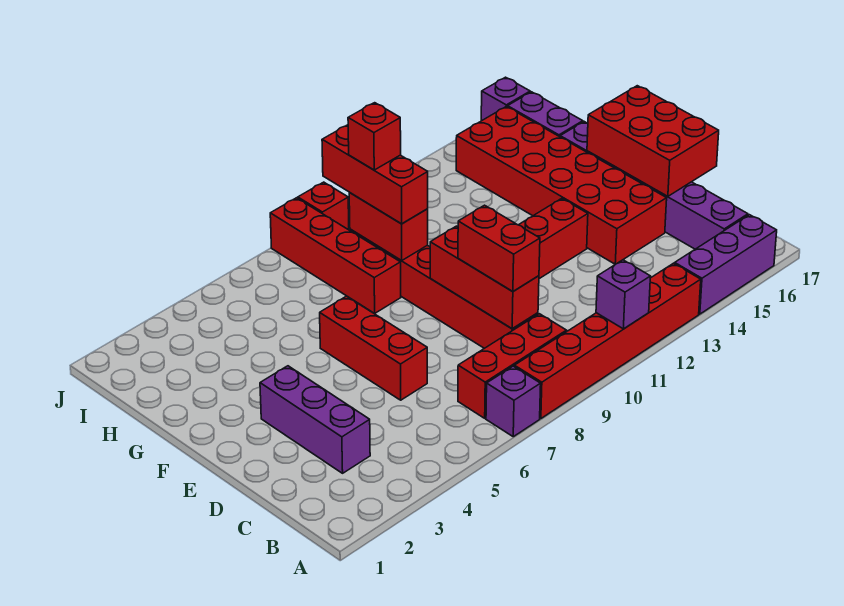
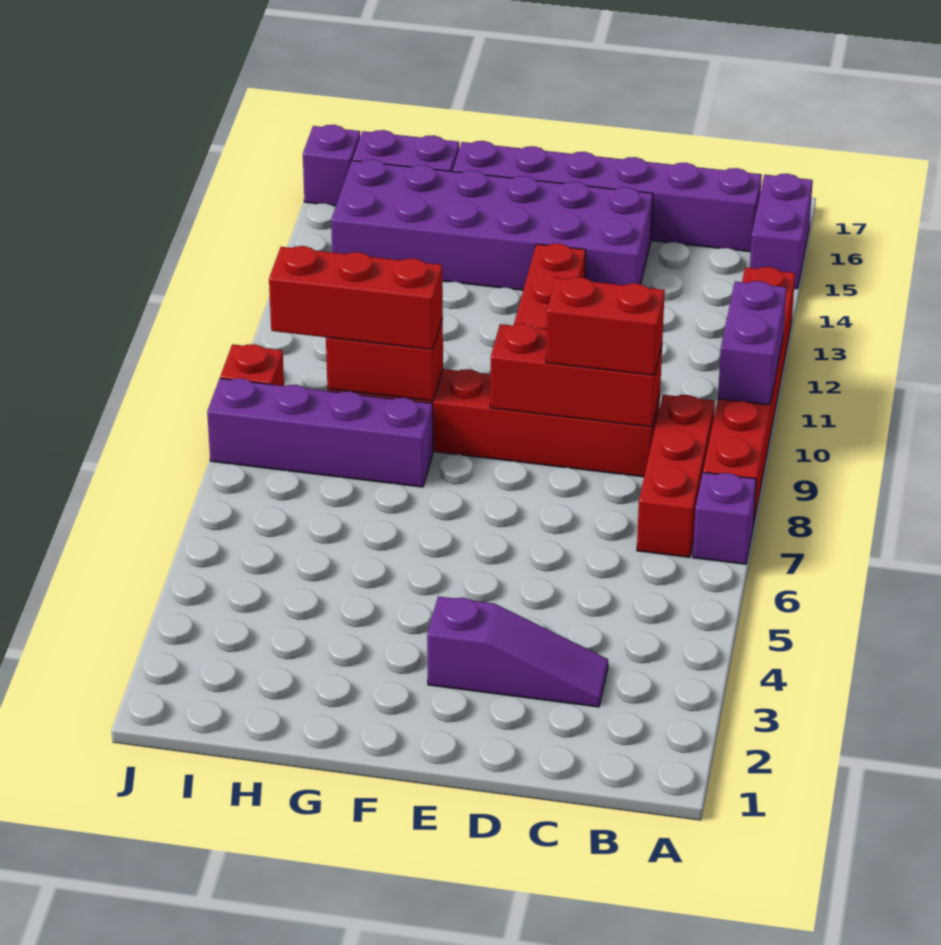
purple 1x1 brick [596,260,651,329] -> purple 1x2 brick [718,281,786,405]
purple 1x3 brick [675,215,777,314] -> purple 1x2 brick [750,174,813,289]
purple 1x3 brick [260,366,370,473] -> purple 1x3 slope [427,596,608,707]
red 1x3 brick [320,296,427,400] -> none
red 2x6 brick [456,106,667,264] -> purple 2x6 brick [331,160,653,290]
red 2x3 brick [587,86,719,197] -> none
red 1x4 brick [270,198,401,314] -> purple 1x4 brick [207,378,433,487]
red 1x1 brick [348,103,401,170] -> none

